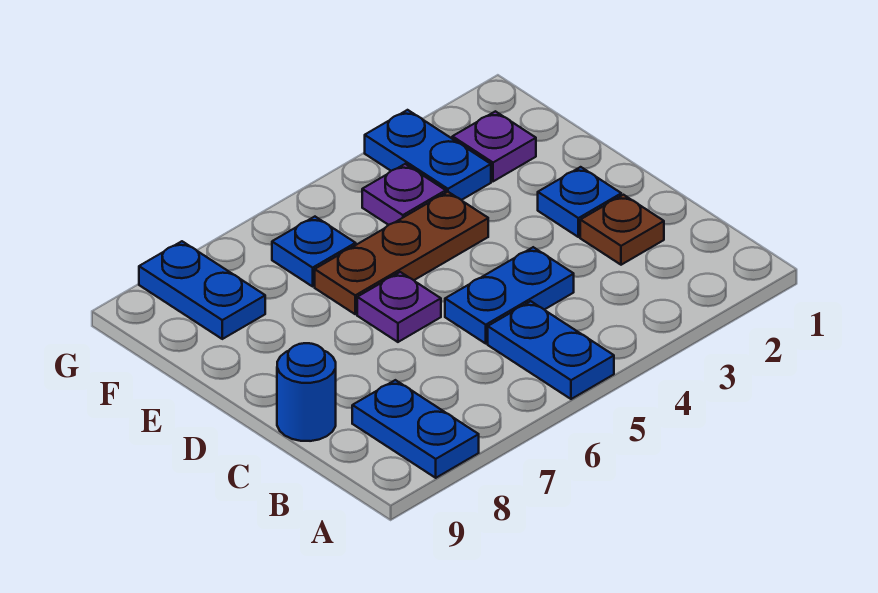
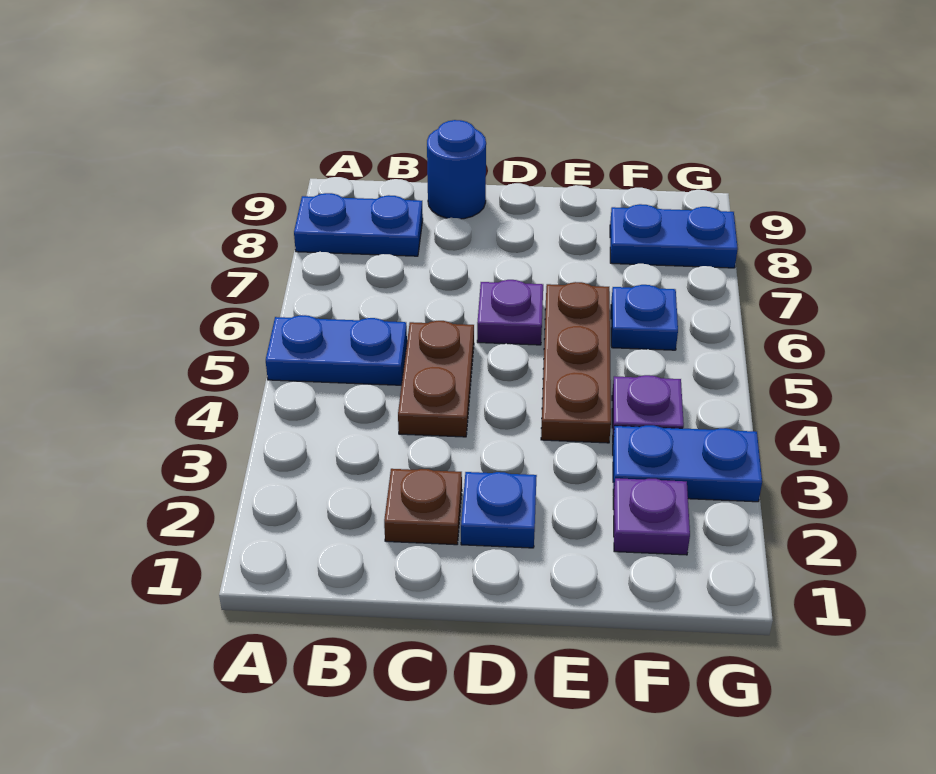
blue 1x2 plate [445,247,574,343] -> brown 1x2 plate [398,321,474,437]

